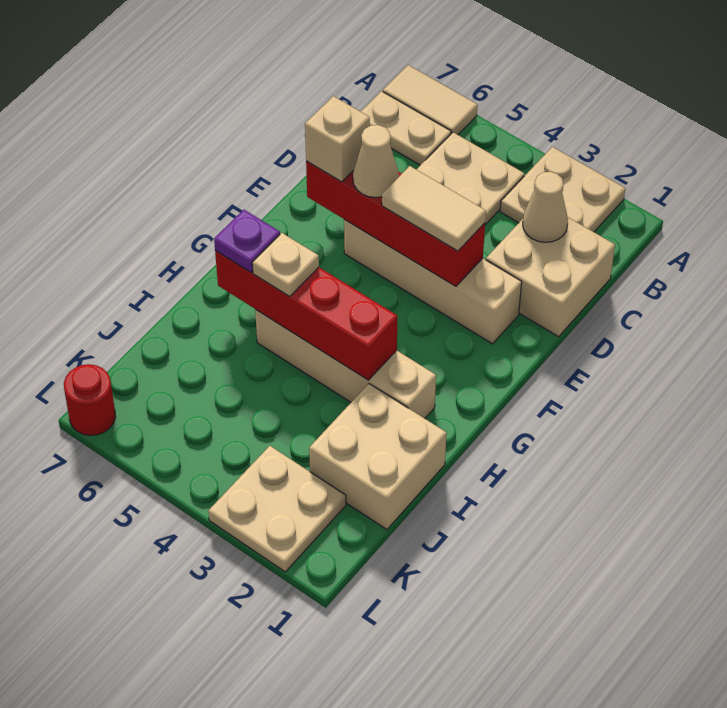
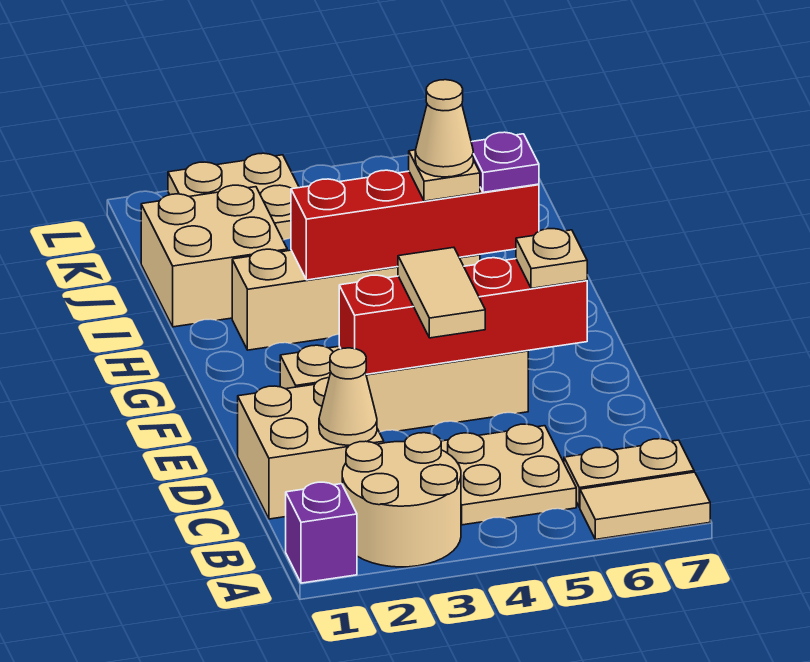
none -> purple 1x1 brick [286,482,357,583]
tan 2x2 plate [500,147,625,232] -> tan 2x2 round brick [342,433,461,567]
tan 1x2 tile [382,166,486,251] -> tan 1x2 tile turned to [398,247,485,338]
tan 1x1 cone [353,125,399,198] -> tan 1x1 cone moved to [415,80,473,177]
tan 1x1 brick [305,96,370,182] -> tan 1x1 plate [516,229,587,289]
red 1x1 round brick [64,364,116,435] -> none

